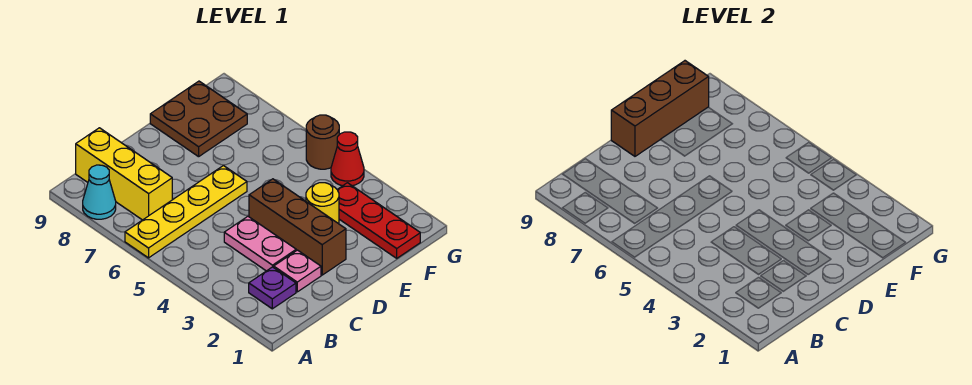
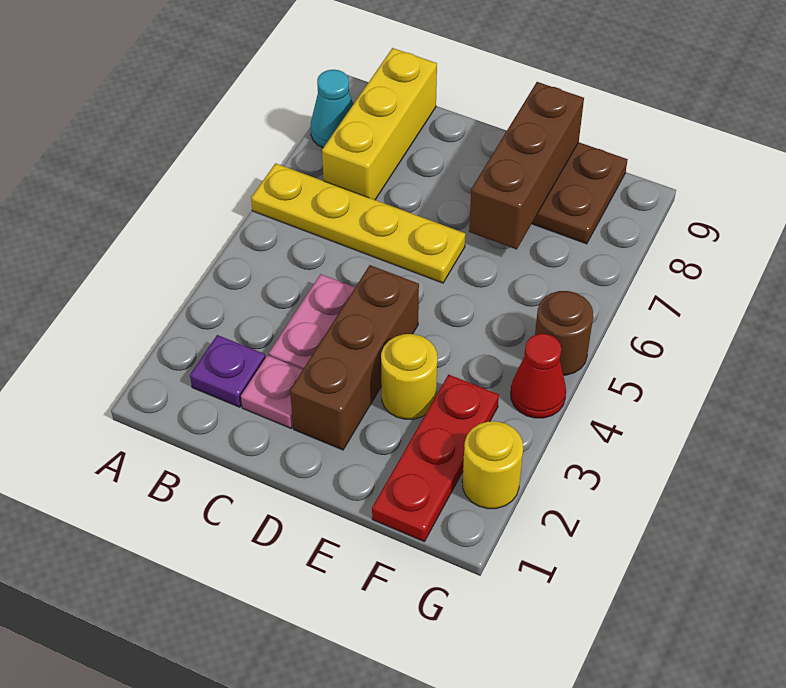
brown 1x3 brick [611,61,709,156] -> brown 1x3 brick turned to [469,82,584,249]
none -> yellow 1x1 round brick [462,421,523,509]

